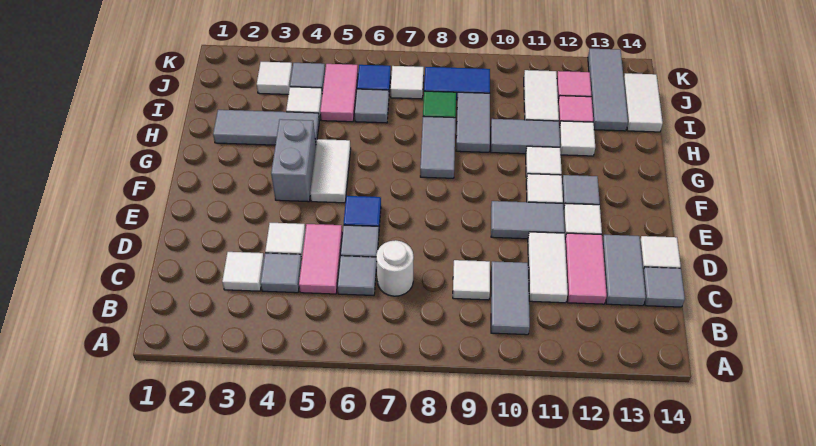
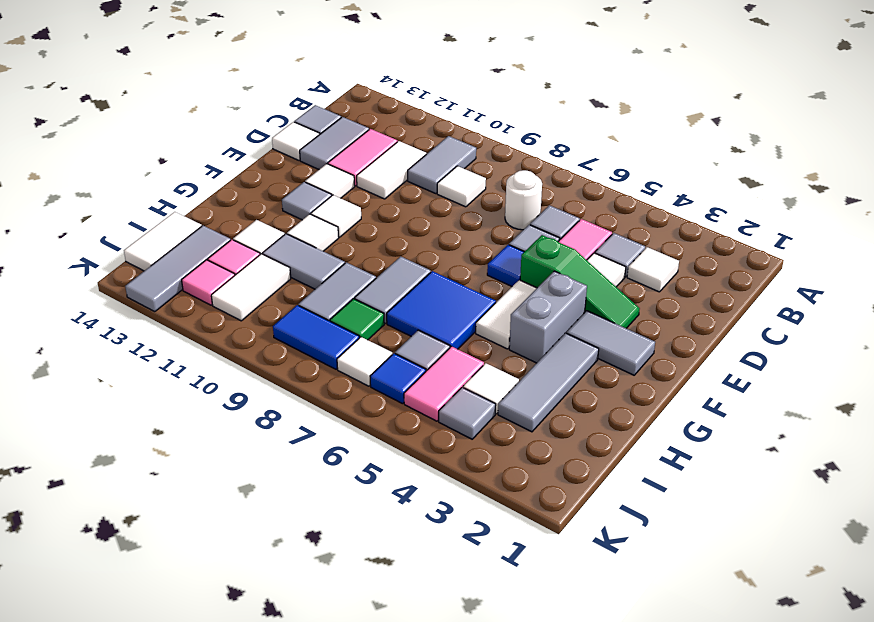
none -> green 1x3 slope [520,235,639,328]
grey 1x2 tile [491,201,565,239] -> grey 1x2 tile moved to [566,311,655,375]
none -> blue 2x2 tile [387,271,496,349]
grey 1x3 tile [213,110,319,145] -> grey 1x3 tile turned to [498,333,599,432]
white 1x1 tile [257,62,292,94] -> none

